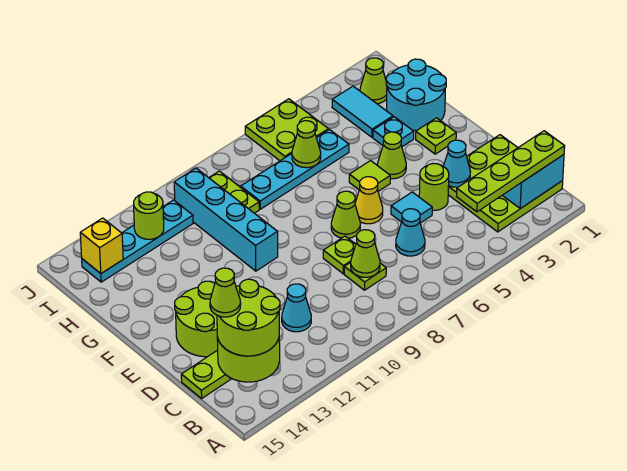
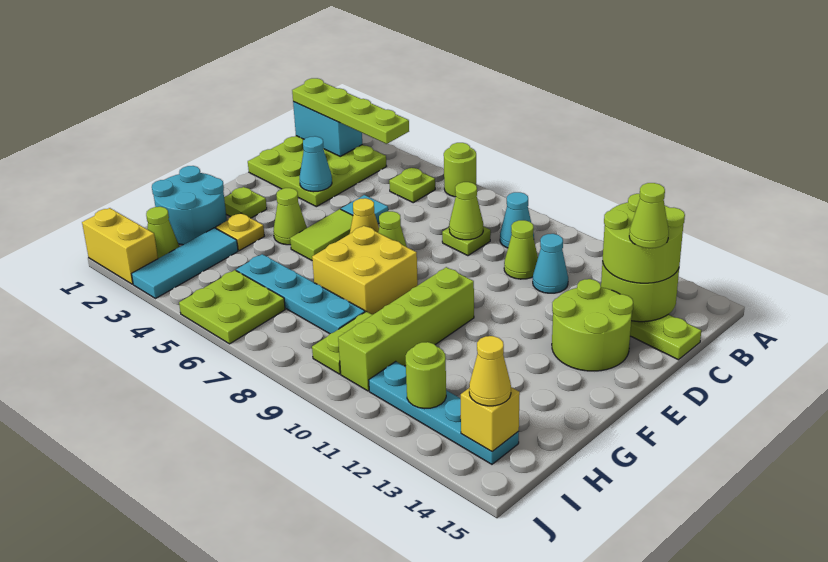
cyan 1x1 cone [396,209,425,256] -> cyan 1x1 cone moved to [500,192,534,248]
lime 1x1 round brick [419,163,449,210] -> lime 1x1 round brick moved to [444,143,476,197]
lime 1x1 plate [323,236,356,274] -> lime 1x1 plate moved to [389,168,435,203]
lime 1x1 tile [349,161,390,191] -> lime 1x2 tile [290,209,353,260]
none -> yellow 2x2 brick [312,226,418,315]
cyan 1x4 brick [174,168,278,271] -> lime 1x4 brick [338,267,474,391]
cyan 1x1 plate [373,117,414,147] -> yellow 1x1 plate [216,213,264,251]
cyan 1x2 tile [332,86,393,137] -> cyan 1x3 tile [132,228,238,298]
lime 1x1 cone [292,121,321,168] -> lime 1x1 cone moved to [504,220,538,279]
none -> yellow 1x1 cone [469,336,511,406]
none -> yellow 1x2 brick [82,208,158,284]

